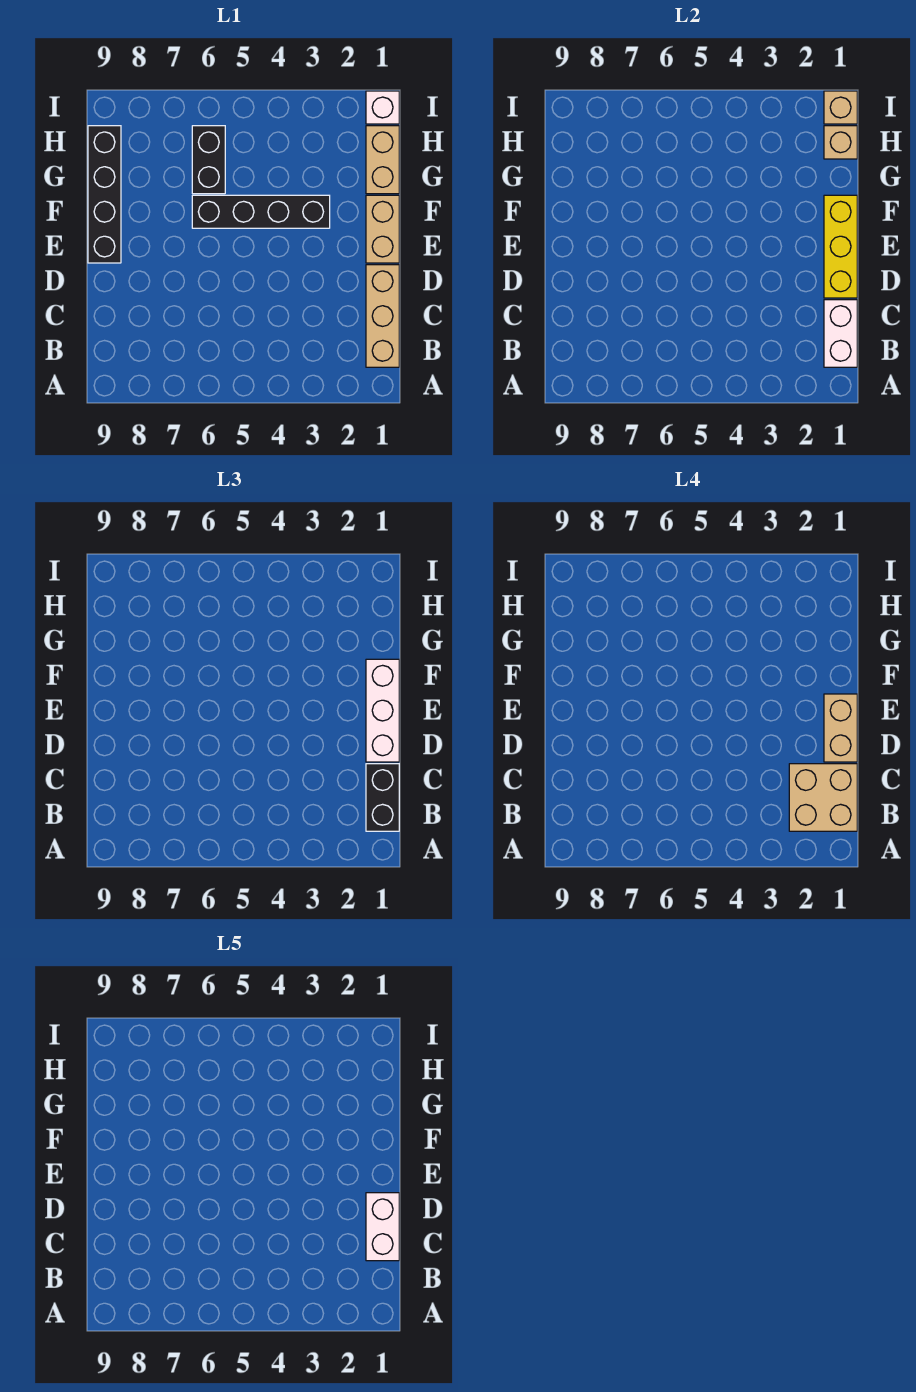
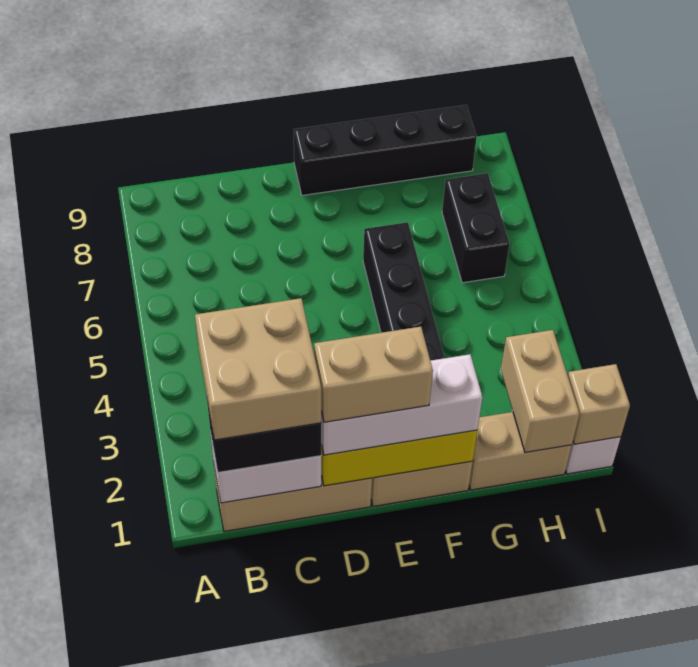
white 1x2 brick [366,1193,399,1261] -> none
black 1x2 brick [192,126,225,194] -> black 1x2 brick turned to [442,173,510,283]
tan 1x1 brick [824,126,857,159] -> tan 1x2 brick [501,330,579,453]

